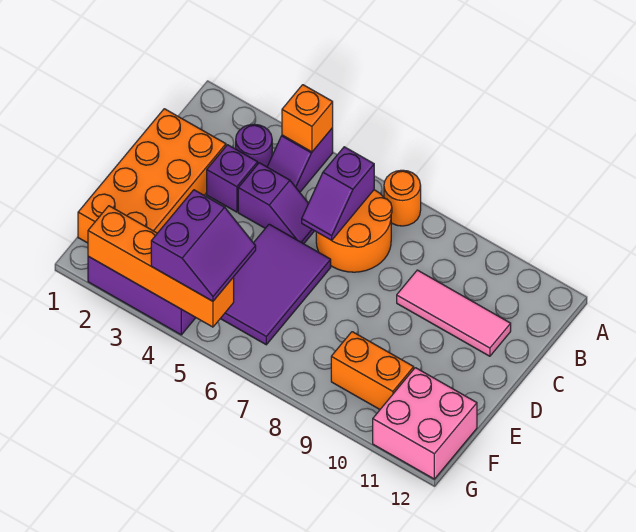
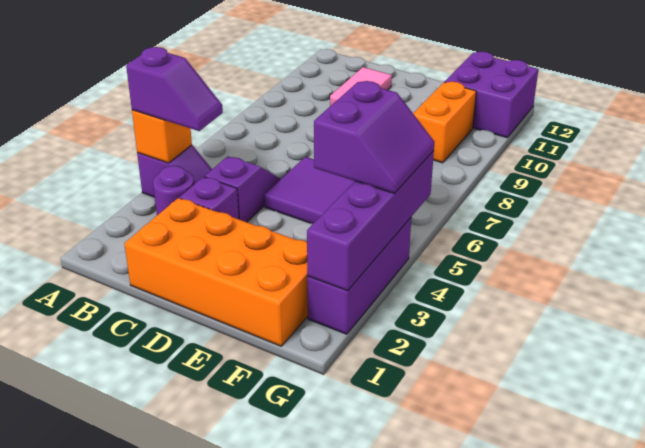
orange 1x1 round brick [384,170,421,226] -> none
orange 2x2 round brick [316,190,392,272] -> none
purple 1x2 slope [302,147,374,240] -> purple 1x2 slope moved to [126,47,223,131]
pink 1x3 tile [397,270,511,356] -> pink 1x2 tile [330,67,392,106]
purple 2x2 slope [151,190,256,301] -> purple 2x2 slope turned to [314,81,435,194]
pink 2x2 brick [373,368,477,479] -> purple 2x2 brick [445,51,538,138]
orange 1x4 brick [88,206,234,327] -> purple 1x4 brick [307,151,434,291]

